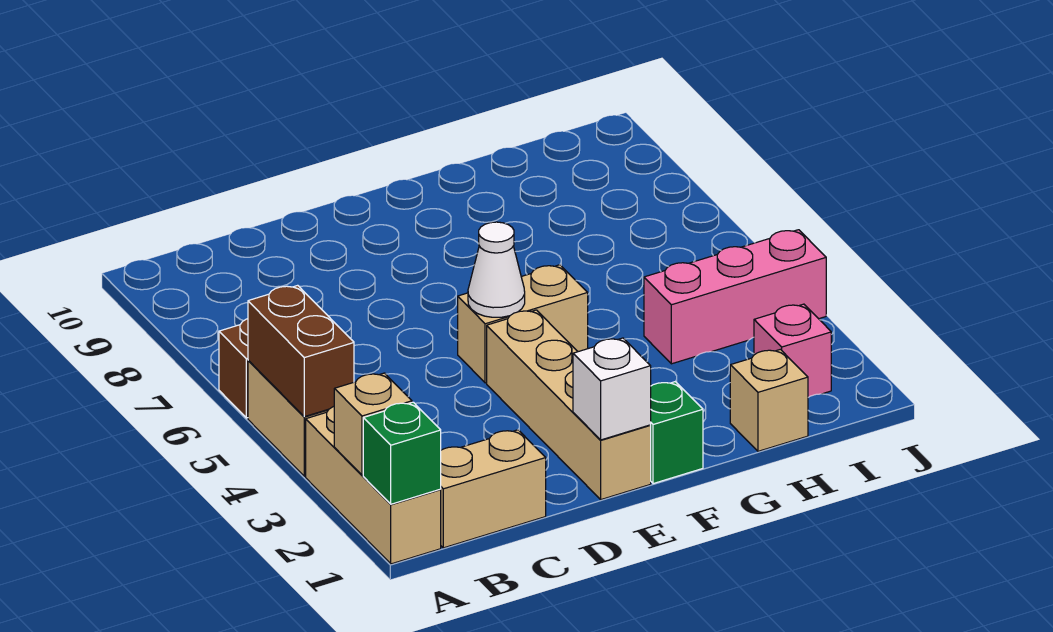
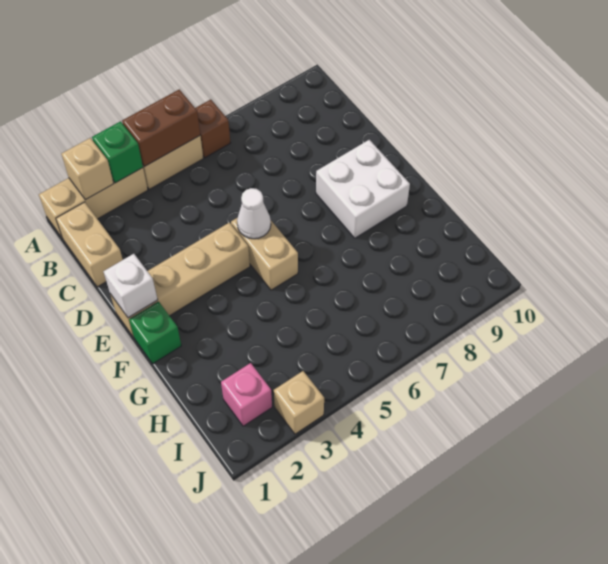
green 1x1 brick [363,402,441,504] -> green 1x1 brick moved to [92,121,143,183]
none -> white 2x2 brick [316,140,410,238]
tan 1x1 brick [730,349,808,451] -> tan 1x1 brick moved to [274,371,324,434]
pink 1x3 brick [644,230,826,364] -> none

